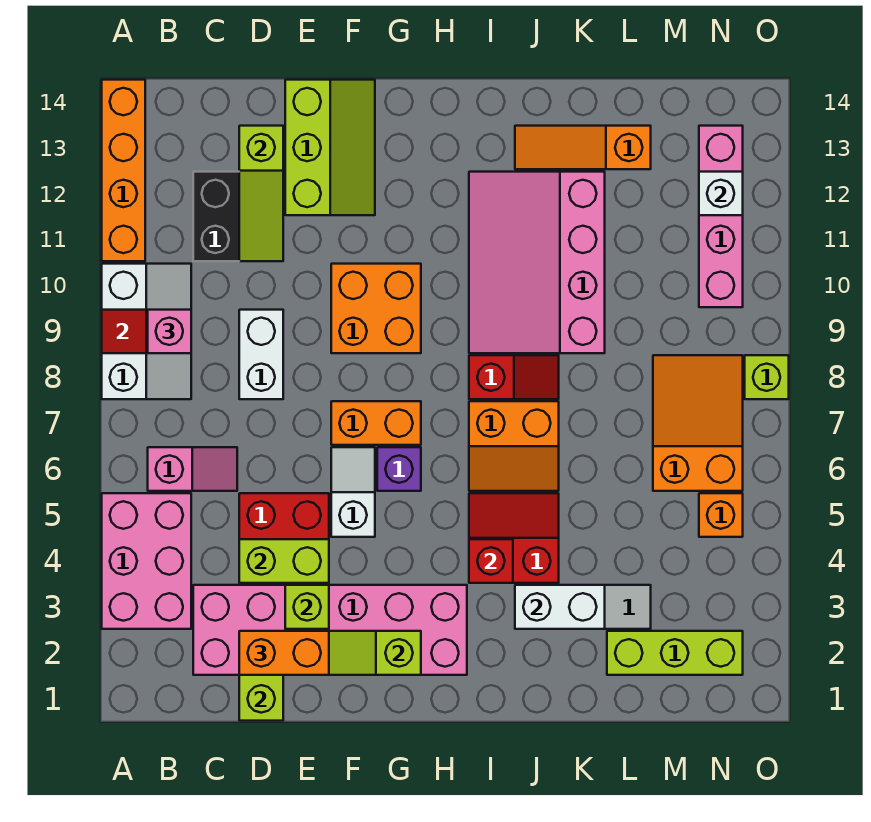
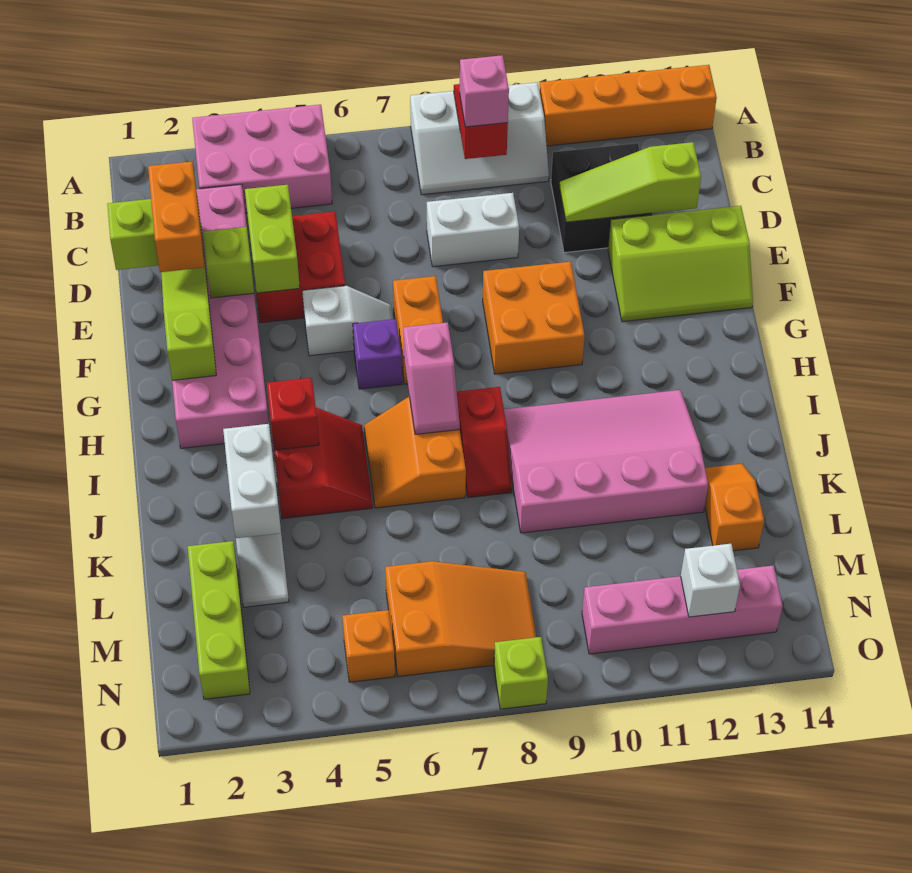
pink 1x2 slope [148,447,237,491] -> pink 1x2 slope moved to [403,322,460,434]
orange 1x3 slope [515,126,651,169] -> orange 1x2 slope [705,464,764,551]

